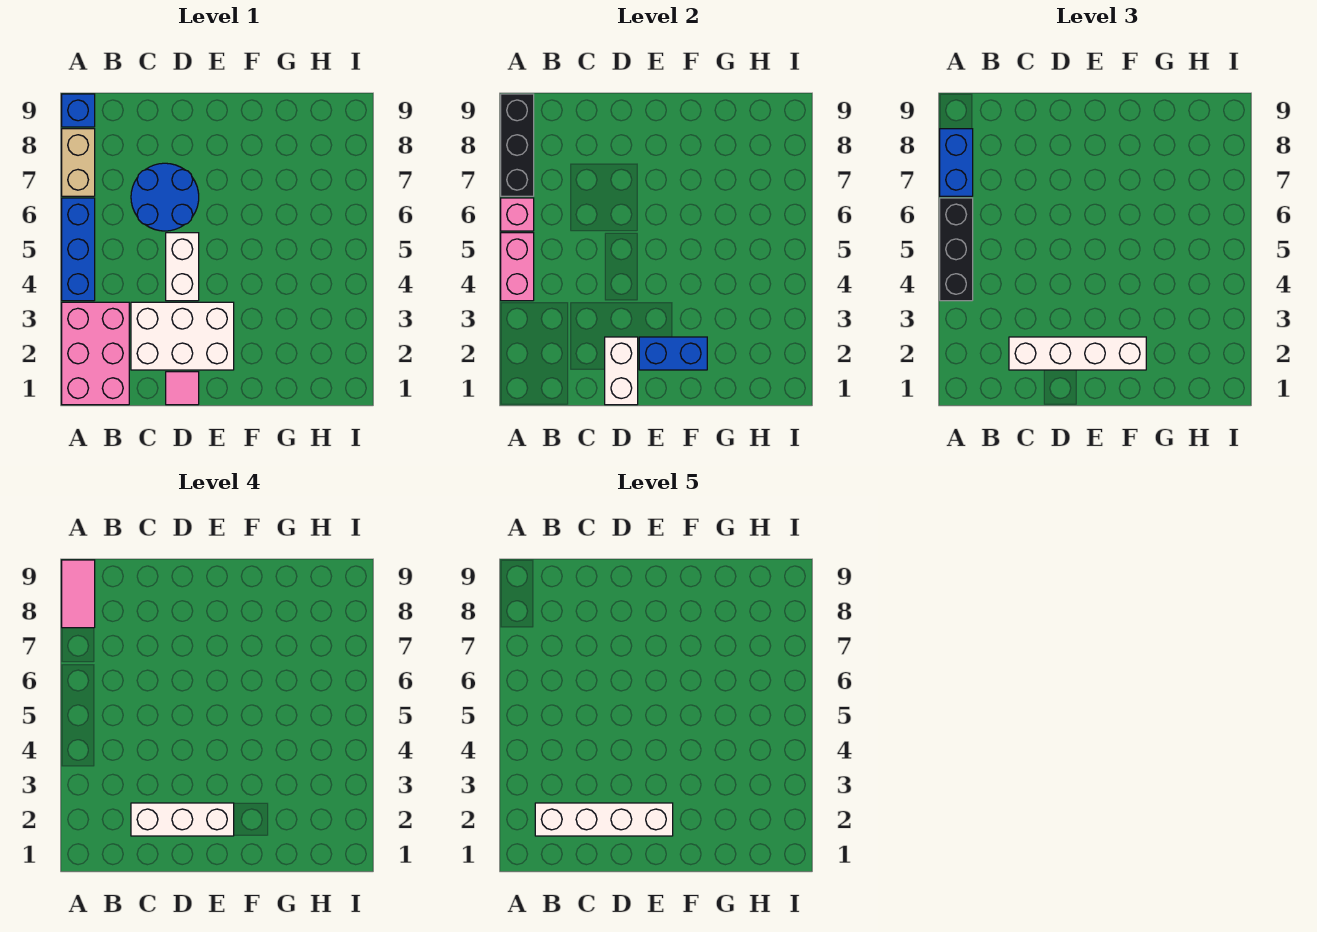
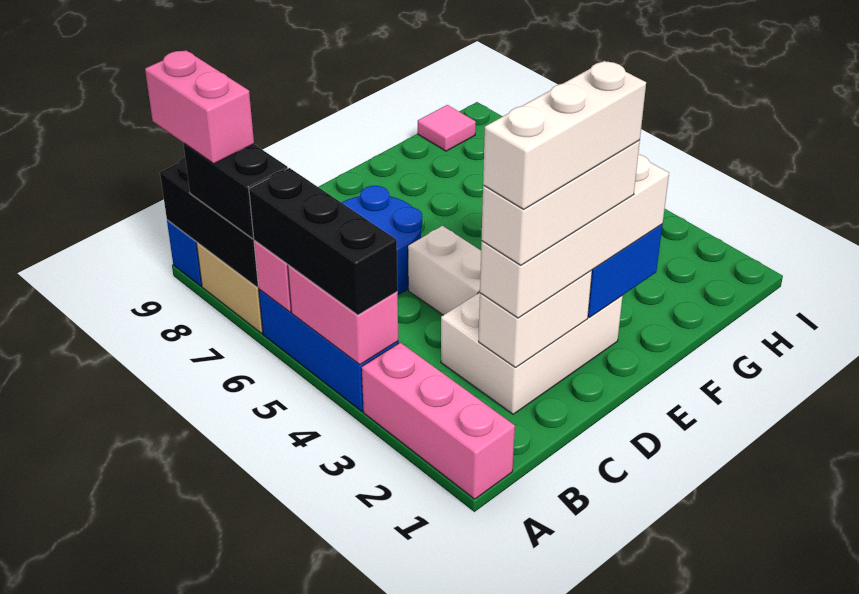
pink 2x3 brick [62,302,129,405] -> pink 1x3 brick [362,343,515,499]
blue 1x2 brick [940,129,973,196] -> black 1x2 brick [184,143,288,238]
pink 1x2 tile [62,560,95,628] -> pink 1x2 brick [145,50,254,164]
white 1x4 brick [535,803,673,836] -> white 1x3 brick [483,61,646,209]
pink 1x1 tile [166,372,199,405] -> pink 1x1 tile moved to [418,105,476,151]
white 1x2 brick [605,337,638,405] -> white 1x2 brick turned to [479,270,592,368]

